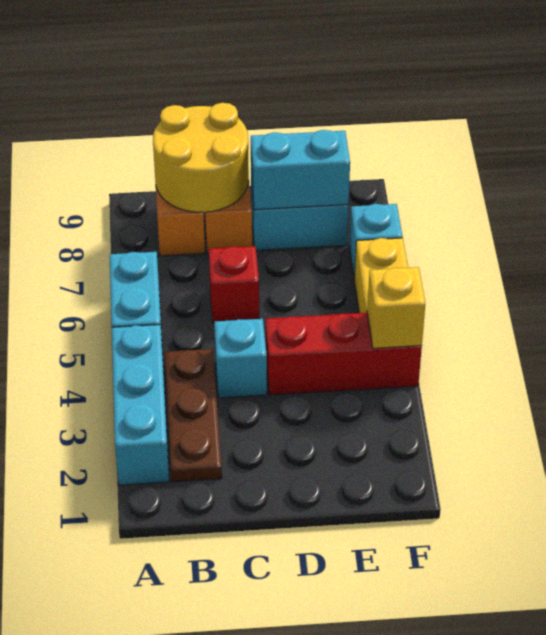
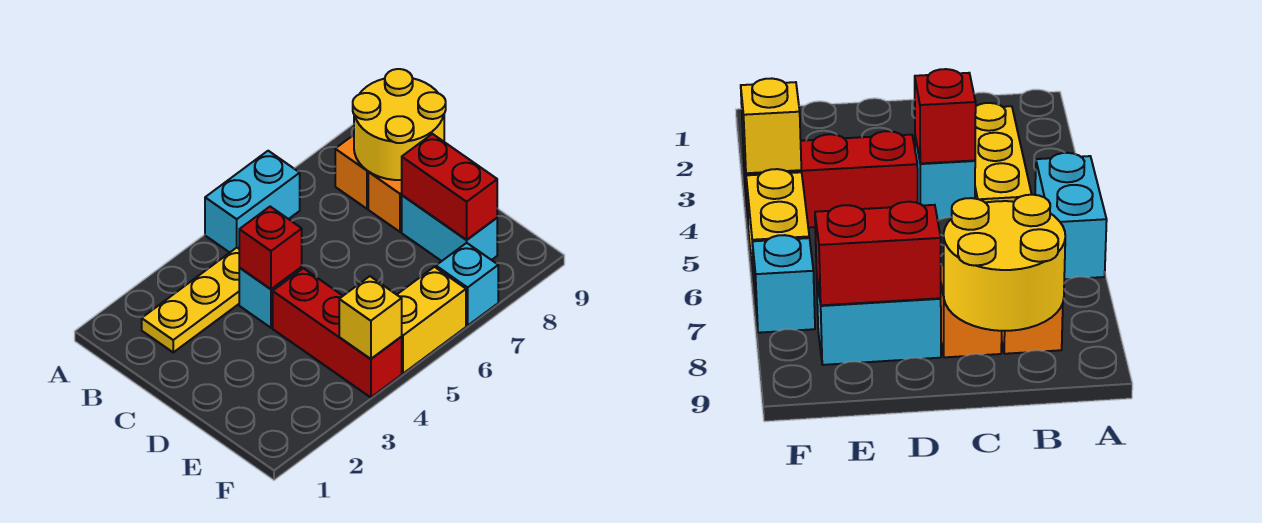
cyan 1x3 brick [112,325,169,485] -> none
brown 1x3 plate [165,349,222,482] -> yellow 1x3 plate [142,248,240,352]
red 1x1 brick [209,246,259,323] -> red 1x1 brick moved to [239,207,302,289]
cyan 1x2 brick [251,130,350,210] -> red 1x2 brick [402,134,497,240]

